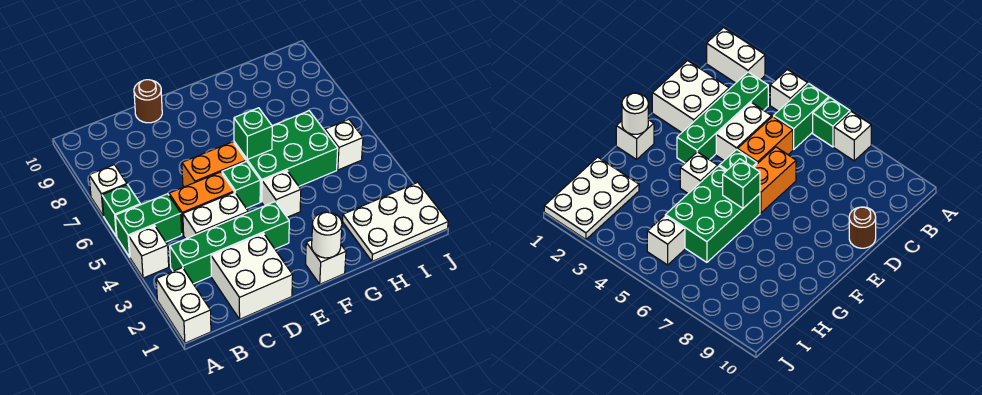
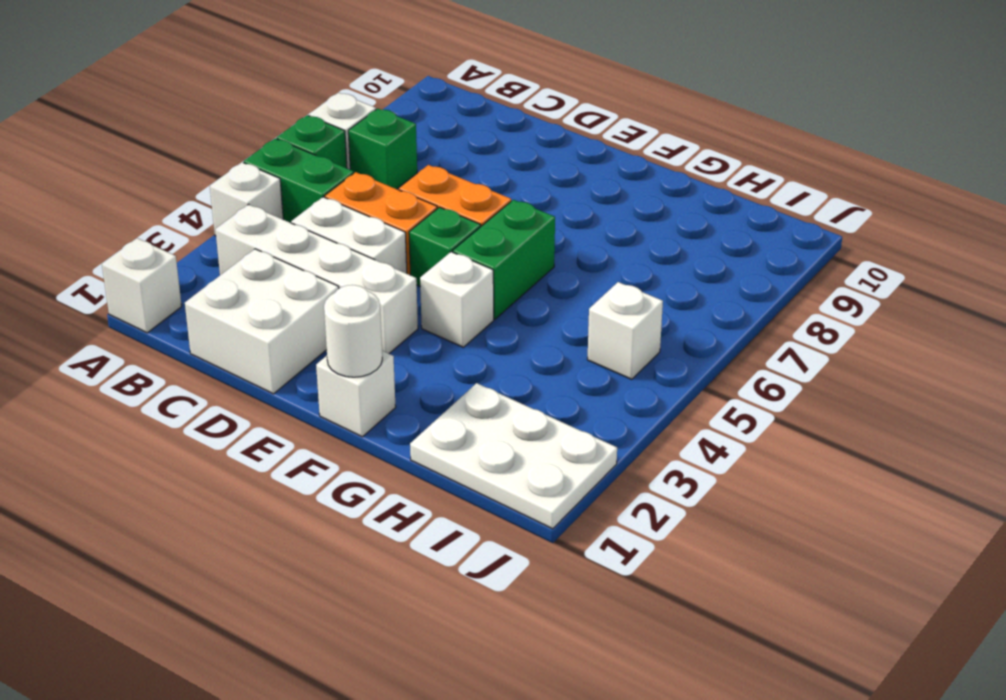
white 1x2 brick [156,268,211,343] -> white 1x1 brick [102,238,182,333]
green 1x4 brick [170,202,289,284] -> white 1x4 brick [215,204,418,354]
brown 1x1 round brick [134,80,162,123] -> none
green 2x3 brick [234,111,338,202] -> green 1x2 brick [453,200,555,319]
green 1x1 brick [234,108,272,159] -> green 1x1 brick moved to [348,109,417,189]

